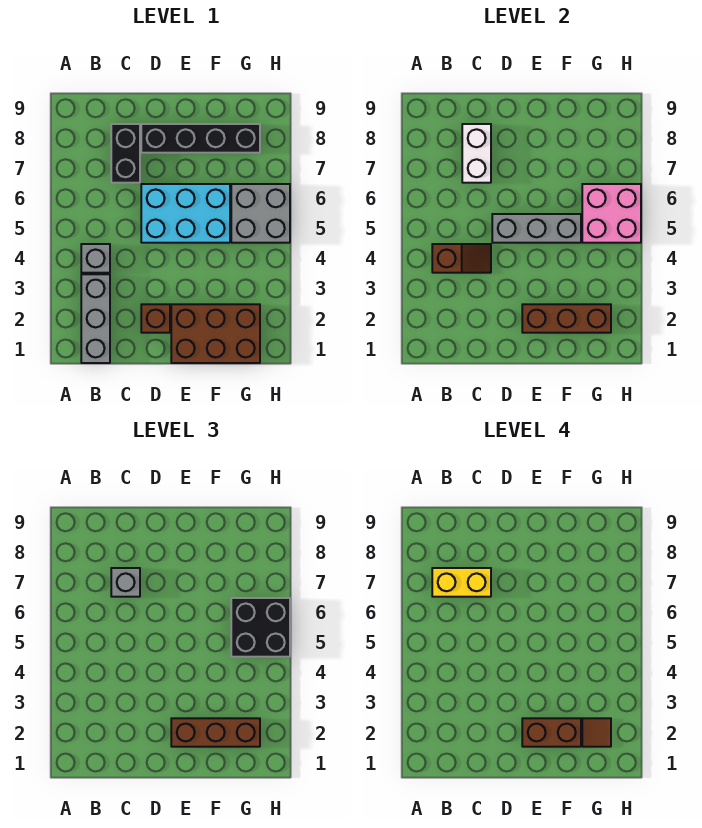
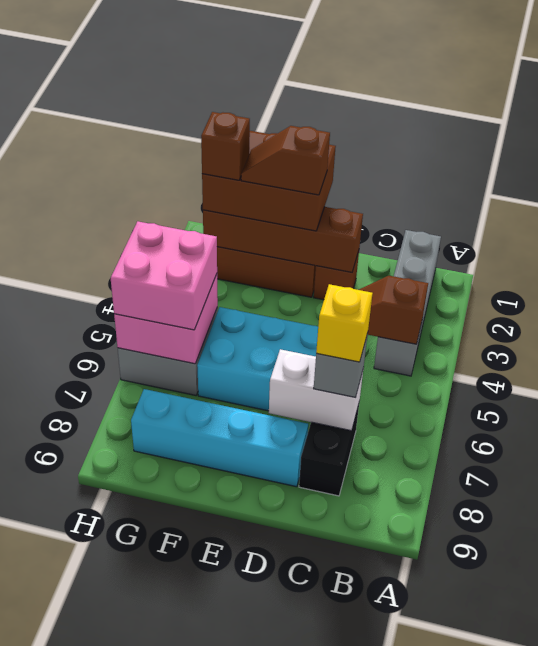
yellow 1x2 brick [432,568,491,597] -> yellow 1x1 brick [316,284,373,362]
white 1x2 brick [462,124,491,183] -> white 1x2 brick turned to [269,349,363,431]
grey 1x3 brick [492,214,581,243] -> none
black 1x4 brick [141,124,260,153] -> cyan 1x4 brick [131,389,308,487]
brown 1x3 brick [522,304,611,333] -> brown 1x4 brick [203,207,363,272]
brown 1x3 brick [171,718,260,747] -> brown 2x3 brick [202,131,336,231]
brown 1x2 brick [522,718,581,747] -> brown 1x2 slope [241,126,330,195]
brown 1x1 tile [582,718,611,747] -> brown 1x1 brick [201,112,250,180]
black 2x2 brick [231,598,290,657] -> pink 2x2 brick [111,221,217,330]

